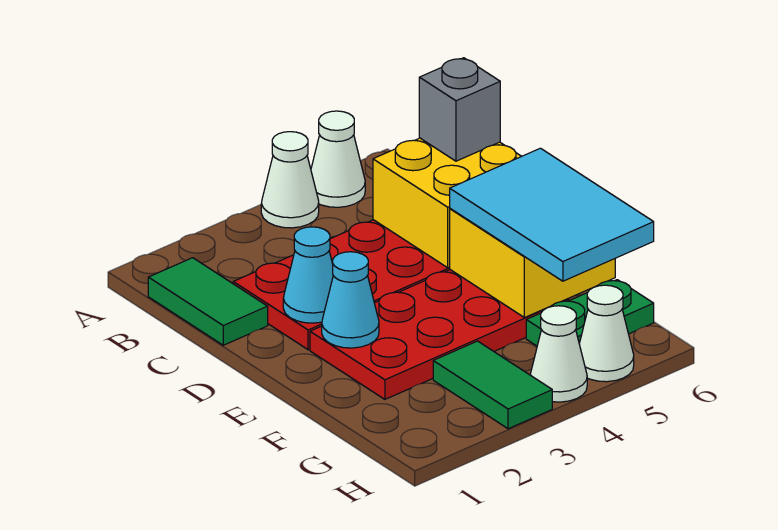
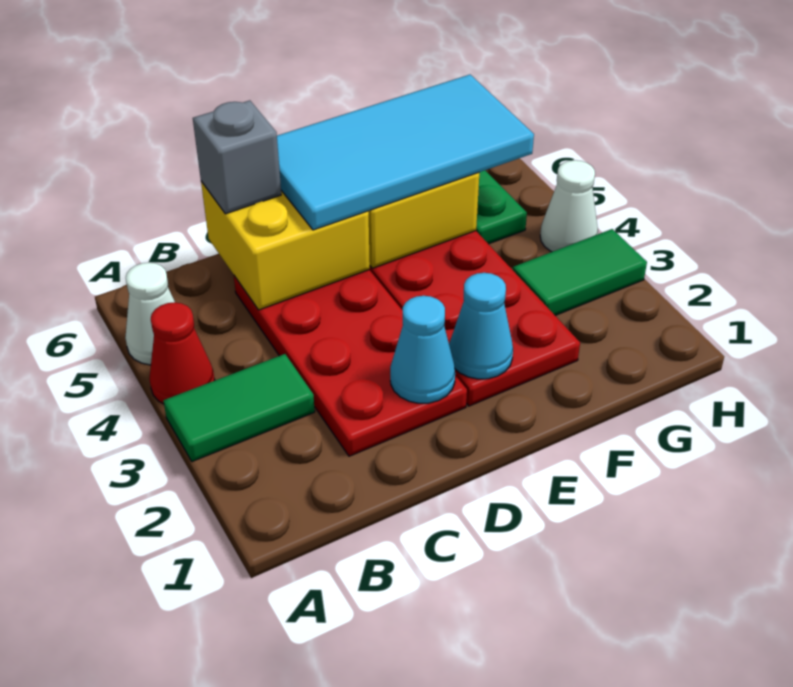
white 1x1 cone [261,132,319,228] -> red 1x1 cone [149,302,215,404]
green 1x2 tile [148,258,268,345] -> green 1x2 tile moved to [163,354,315,462]
cyan 2x3 tile [450,148,654,281] -> cyan 2x4 tile [277,75,534,230]
white 1x1 cone [579,285,634,382] -> none

